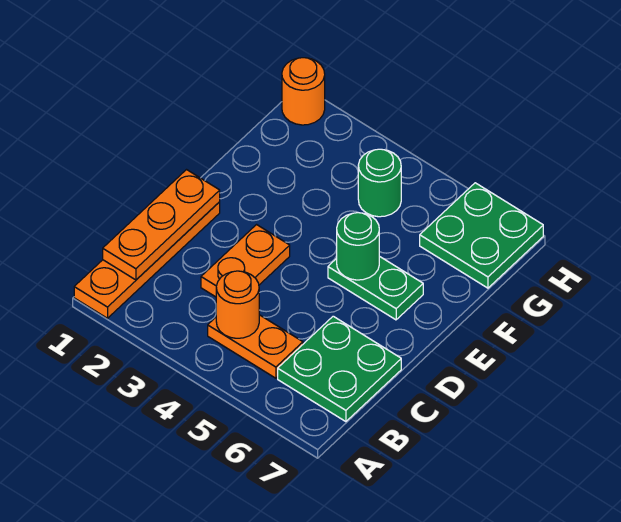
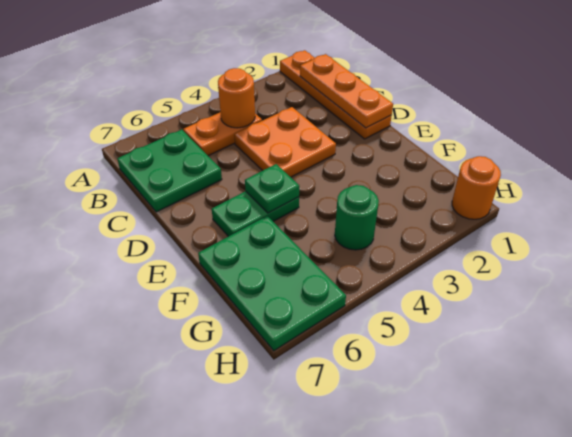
orange 1x2 plate [201,225,290,297] -> orange 2x2 plate [234,107,336,177]
green 1x1 round brick [337,213,379,280] -> green 1x1 plate [245,164,299,213]
green 2x2 plate [420,183,543,288] -> green 2x3 plate [198,216,346,351]

